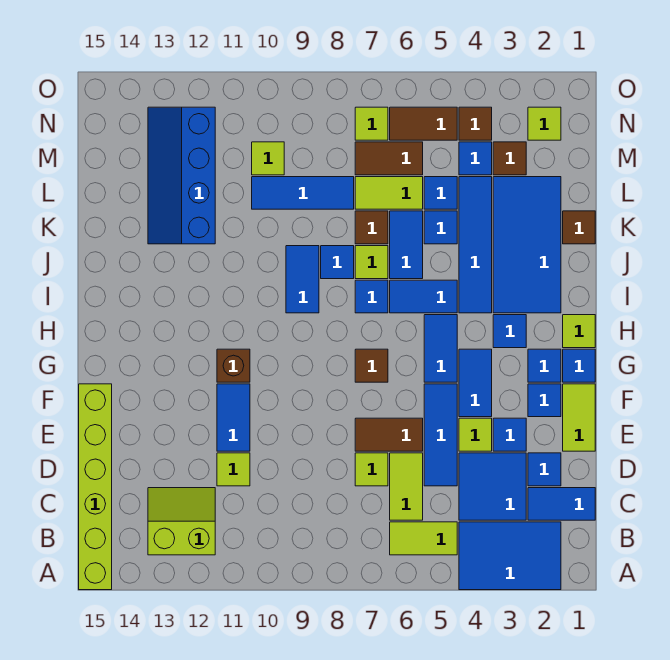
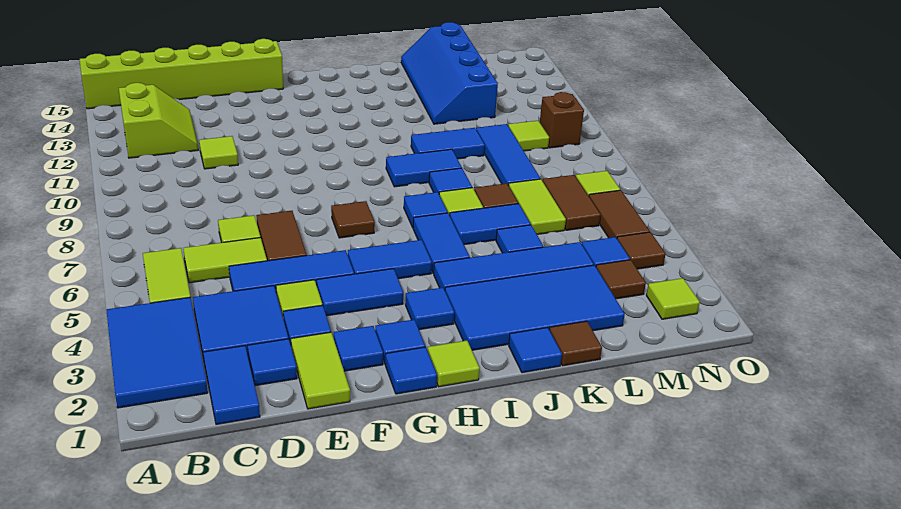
lime 1x2 tile [563,384,595,451] -> lime 1x2 tile turned to [291,332,350,409]
blue 1x2 tile [217,384,250,451] -> blue 1x2 tile moved to [411,128,485,159]
brown 1x1 brick [217,349,250,382] -> brown 1x1 brick moved to [540,92,584,148]
blue 2x4 slope [148,107,215,244] -> blue 2x4 slope turned to [401,22,498,124]
blue 1x1 tile [424,177,457,209] -> blue 1x1 tile moved to [509,328,562,373]

